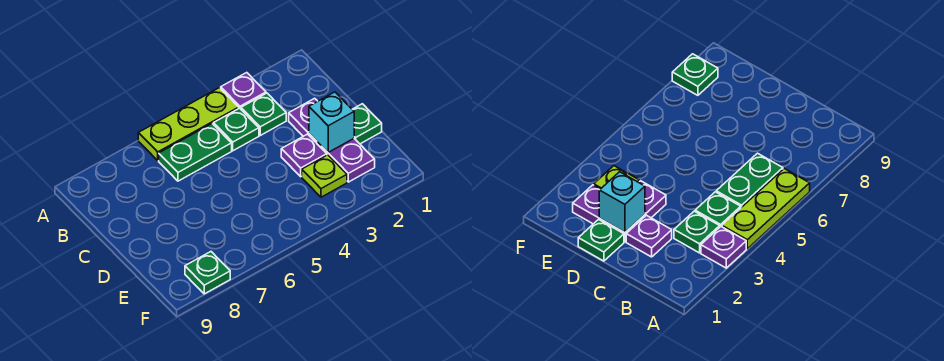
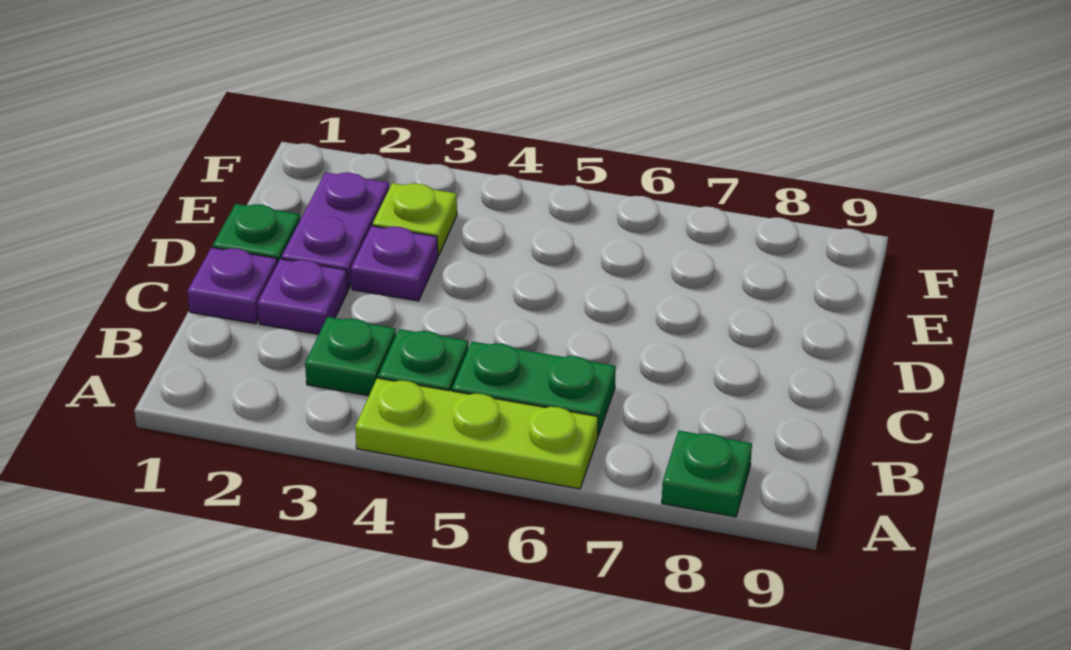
purple 1x1 plate [221,73,266,109] -> purple 1x1 plate moved to [187,247,277,324]
cyan 1x1 brick [309,92,354,152] -> none
green 1x1 plate [185,252,230,294] -> green 1x1 plate moved to [662,431,752,517]

